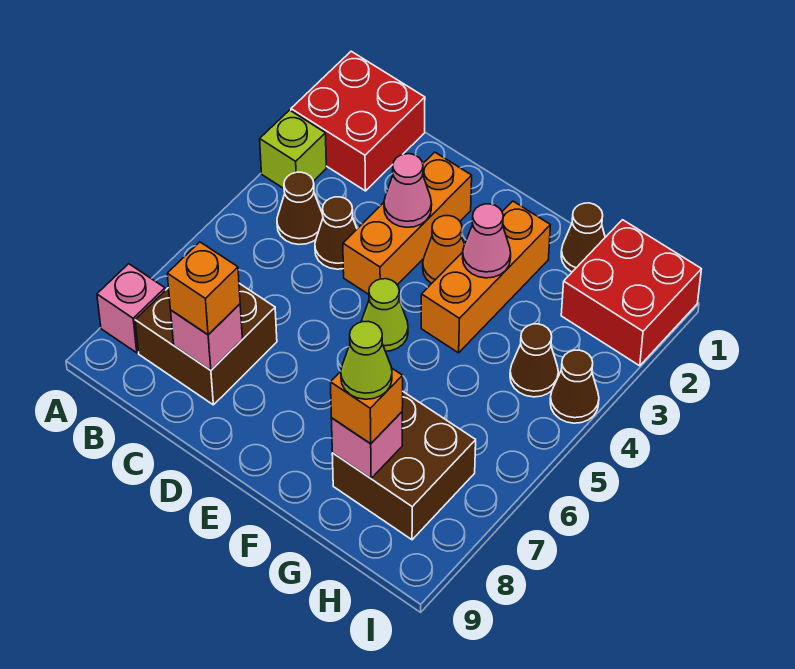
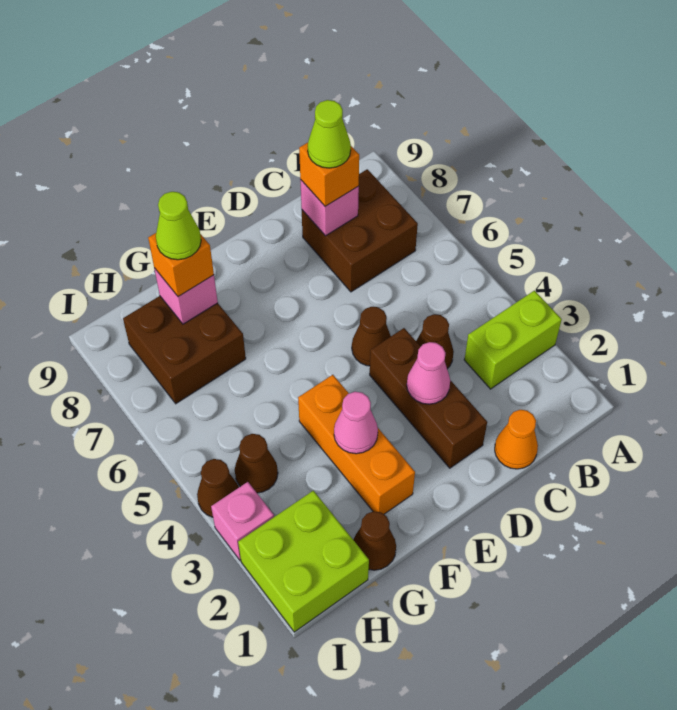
red 2x2 brick [291,51,425,191] -> none
lime 1x1 brick [260,110,326,188] -> lime 1x2 brick [464,291,562,389]
pink 1x1 brick [97,264,165,353] -> pink 1x1 brick moved to [211,482,274,560]
brown 1x1 cone [277,172,323,245] -> brown 1x1 cone moved to [352,307,391,366]
orange 1x3 brick [343,152,472,294] -> brown 1x3 brick [370,328,487,468]
orange 1x1 cone [423,216,465,284] -> orange 1x1 cone moved to [495,410,538,469]
lime 1x1 cone [361,279,408,351] -> lime 1x1 cone moved to [308,100,351,168]
red 2x2 brick [561,220,701,366] -> lime 2x2 brick [238,491,369,632]

